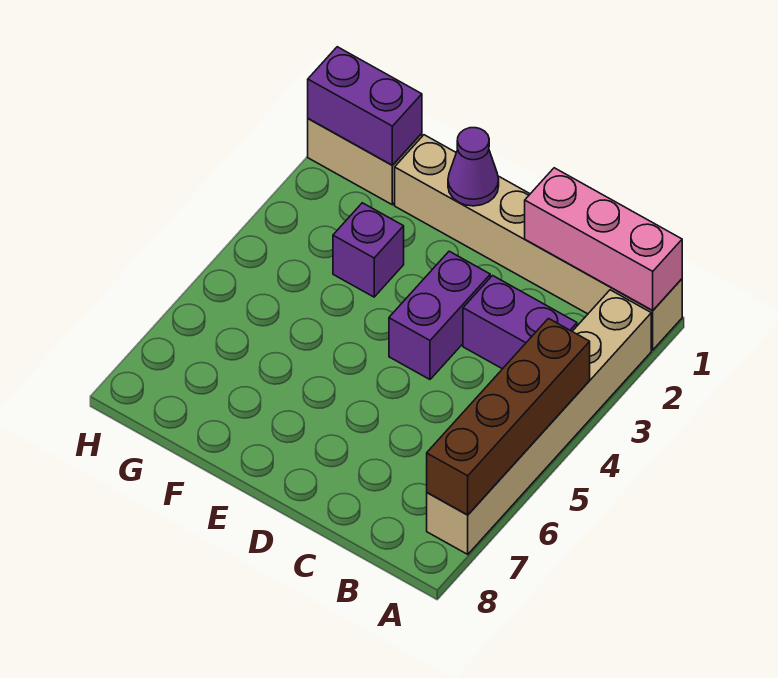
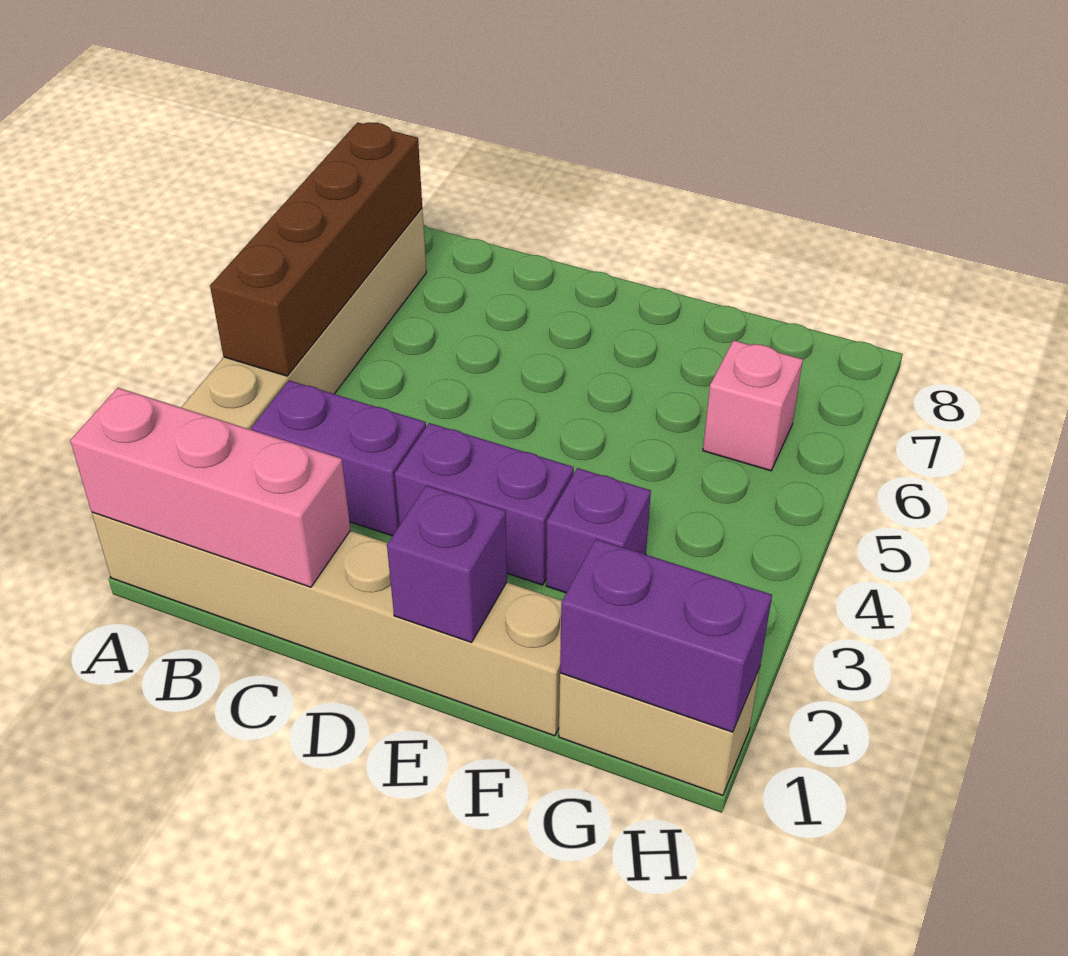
purple 1x2 brick [389,251,490,379] -> purple 1x2 brick turned to [395,423,574,585]
purple 1x1 cone [448,128,499,206] -> purple 1x1 brick [387,485,507,642]
none -> pink 1x1 brick [703,340,803,471]

